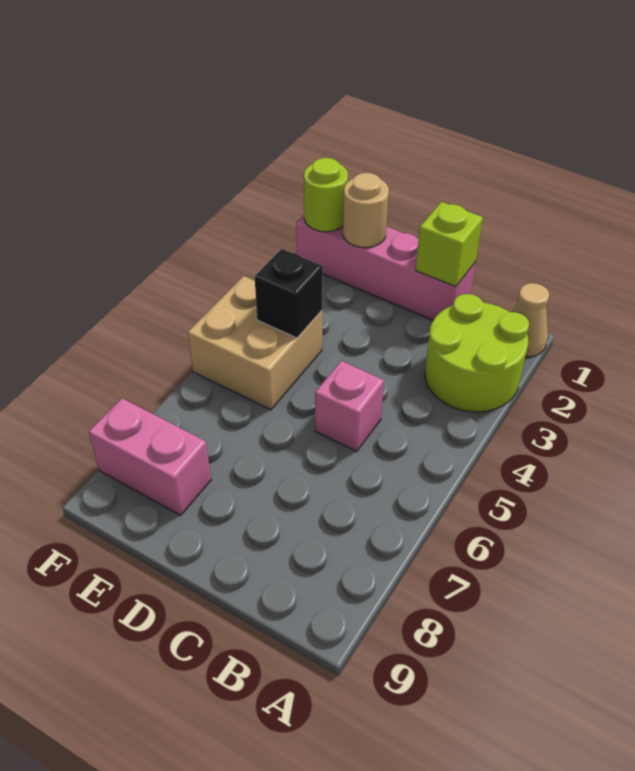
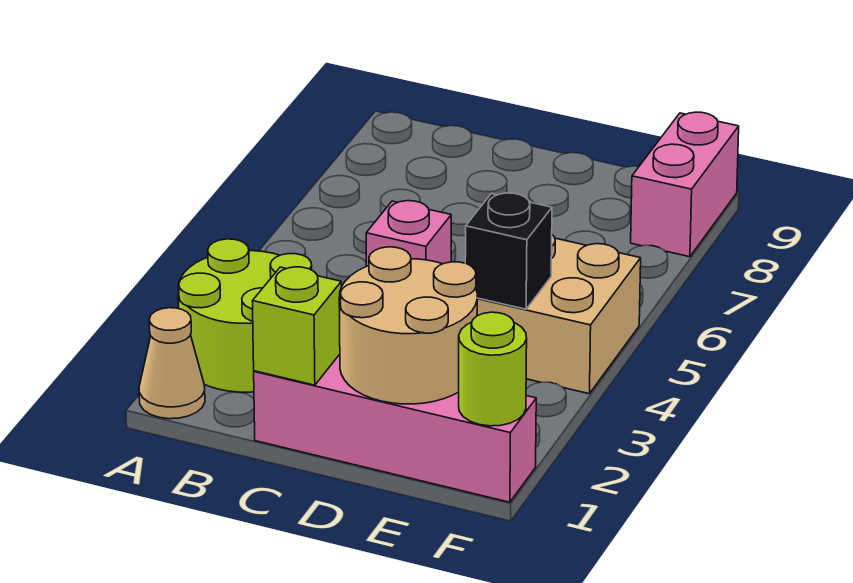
tan 1x1 round brick [343,173,389,248] -> tan 2x2 round brick [339,247,477,404]
pink 1x2 brick [89,398,211,515] -> pink 1x2 brick turned to [631,112,739,257]

